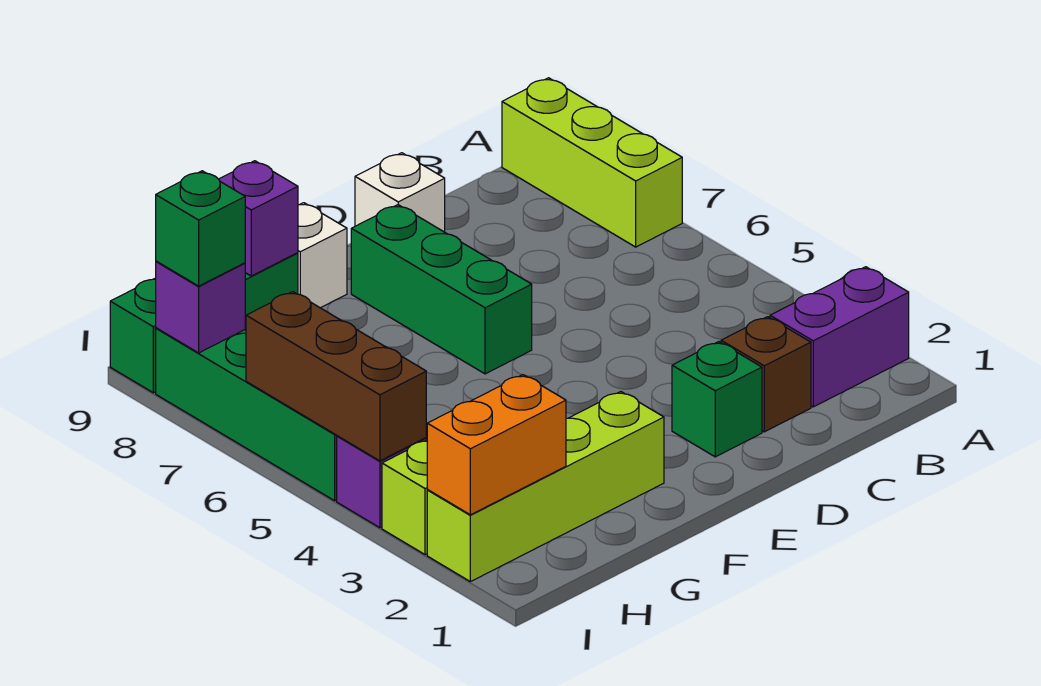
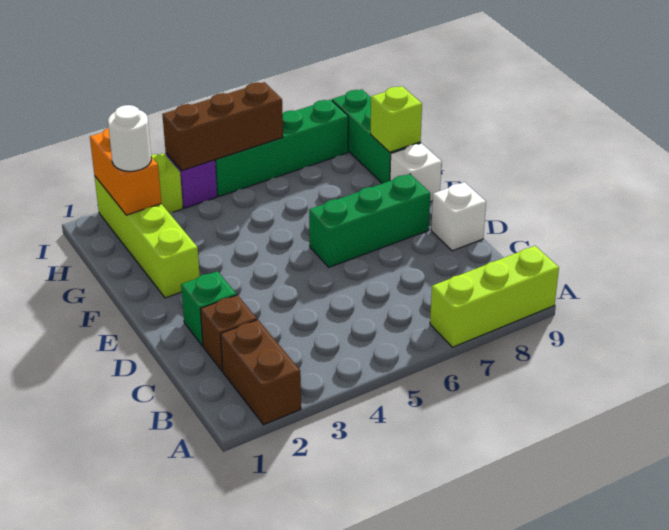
purple 1x2 brick [770,267,909,407] -> brown 1x2 brick [221,320,301,425]
purple 1x1 brick [219,161,298,276] -> lime 1x1 brick [371,86,422,152]
none -> white 1x1 round brick [108,105,151,171]
purple 1x1 brick [156,261,245,353] -> none
green 1x1 brick [156,171,245,286] -> none

